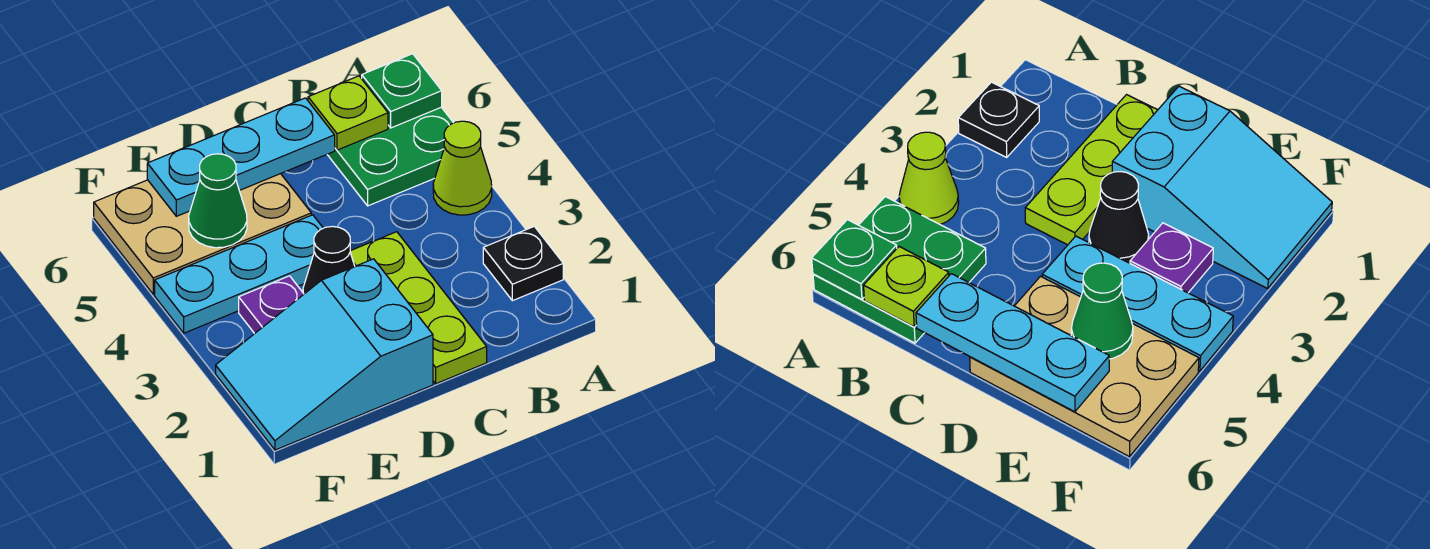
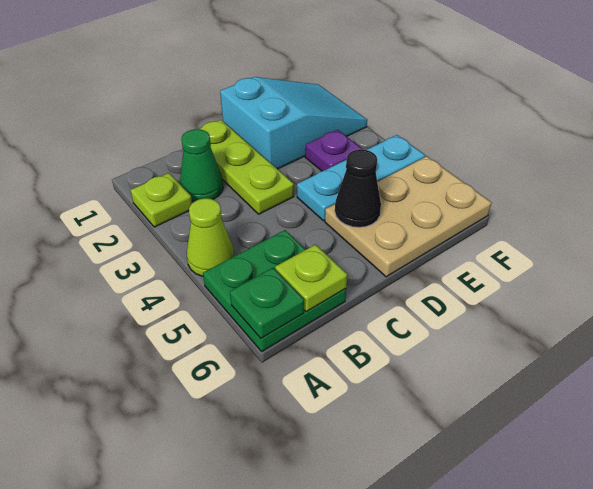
black 1x1 plate [483,226,563,301] -> lime 1x1 plate [131,173,192,227]
cyan 1x3 plate [147,98,335,216] -> none
black 1x1 cone [303,226,355,294] -> black 1x1 cone moved to [335,149,381,228]
green 1x1 cone [189,154,247,248] -> green 1x1 cone moved to [180,129,223,201]

